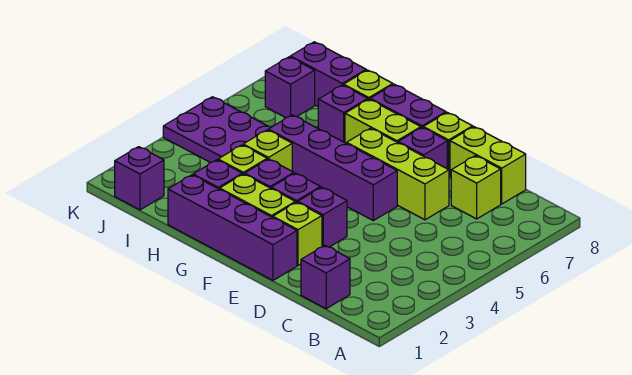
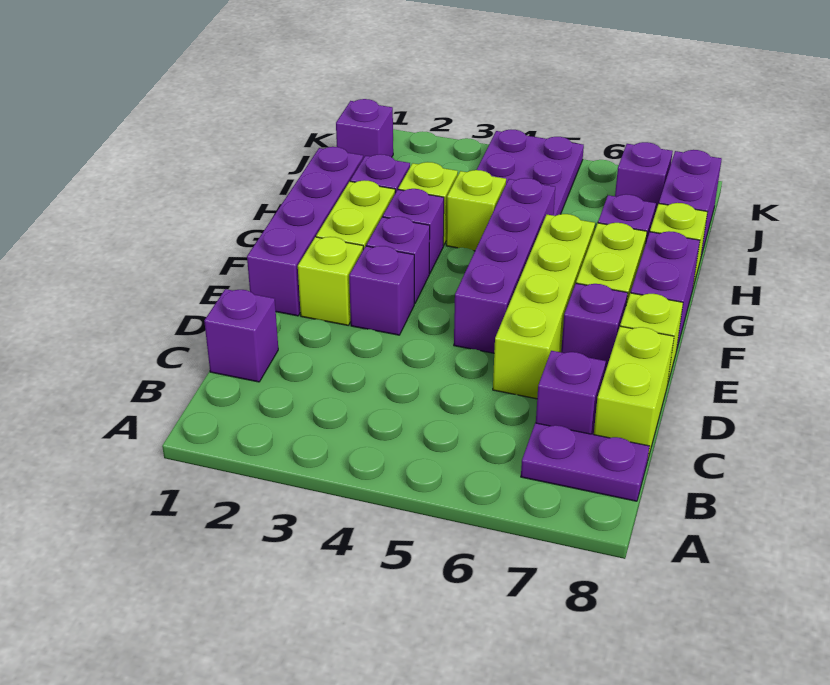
none -> purple 1x2 plate [521,423,649,501]
lime 1x1 brick [451,156,501,219] -> purple 1x1 brick [536,351,606,435]
lime 1x3 brick [347,128,449,220] -> lime 1x4 brick [493,214,595,399]

